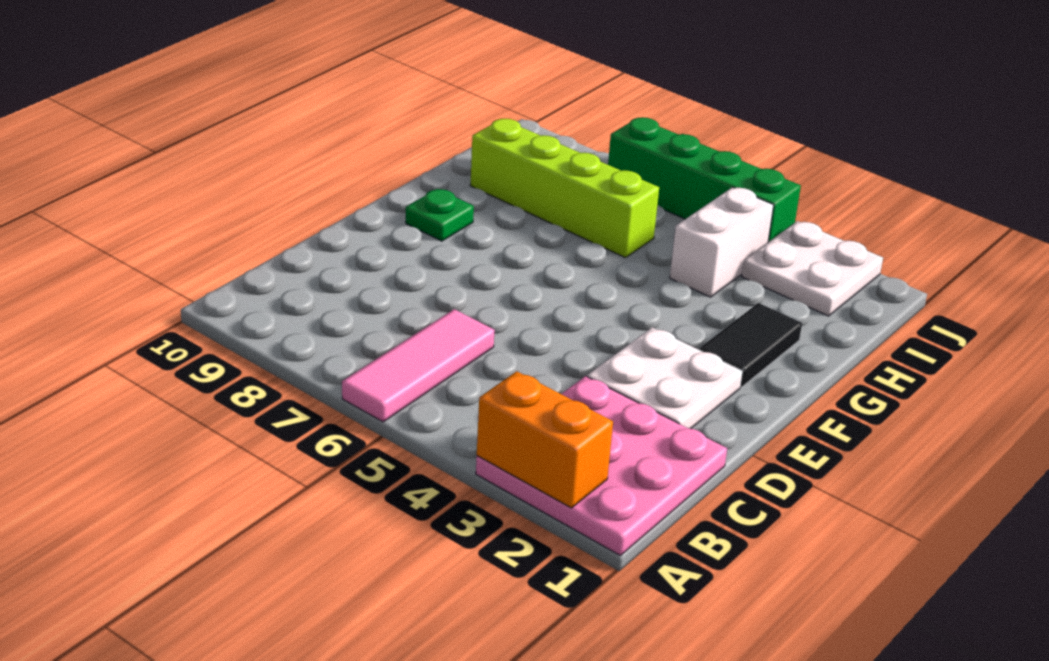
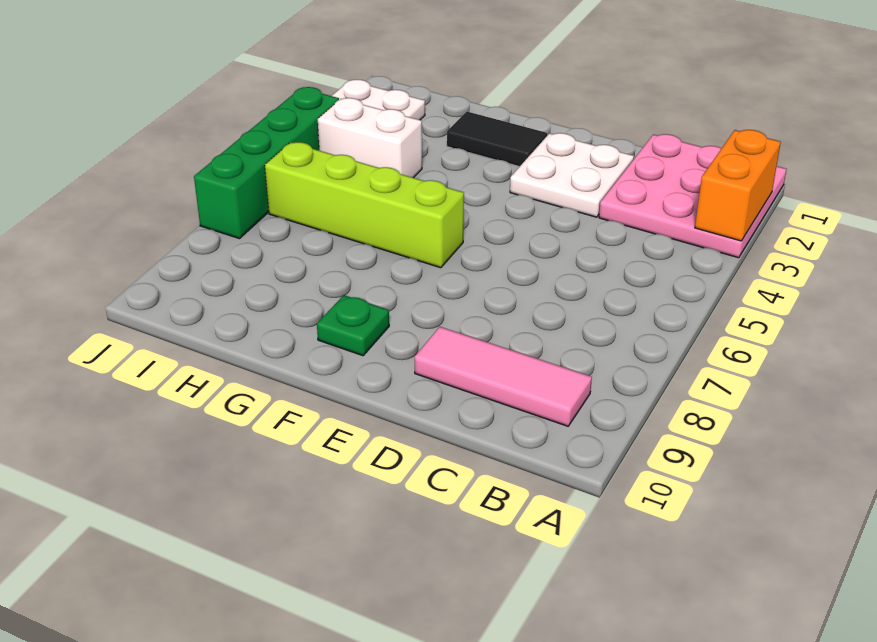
pink 1x3 tile [342,309,495,422] -> pink 1x3 tile moved to [414,327,592,426]
lime 1x4 brick [470,119,659,258] -> lime 1x4 brick turned to [265,142,464,268]

